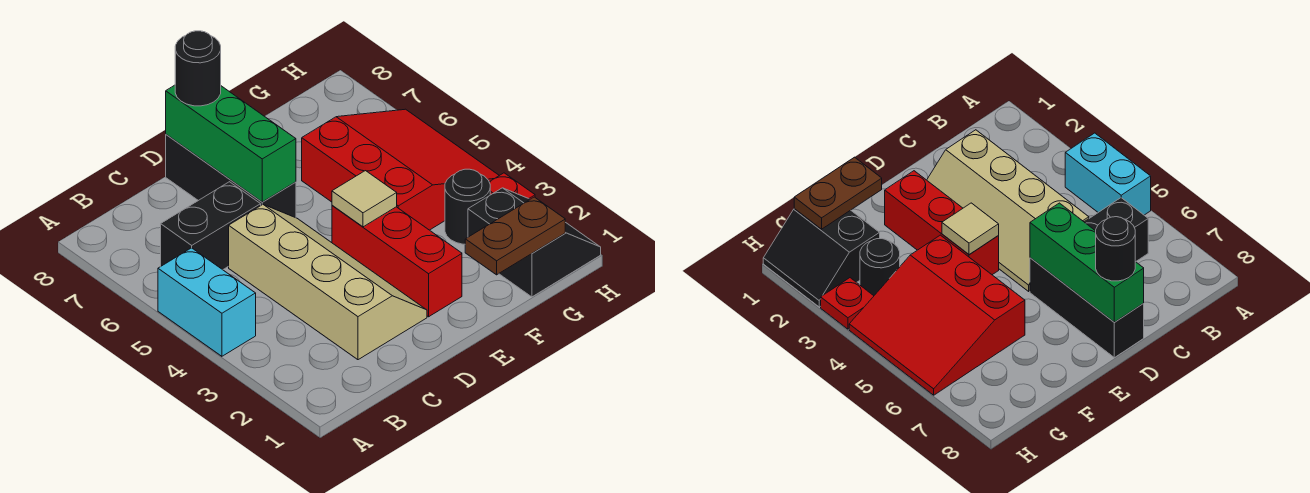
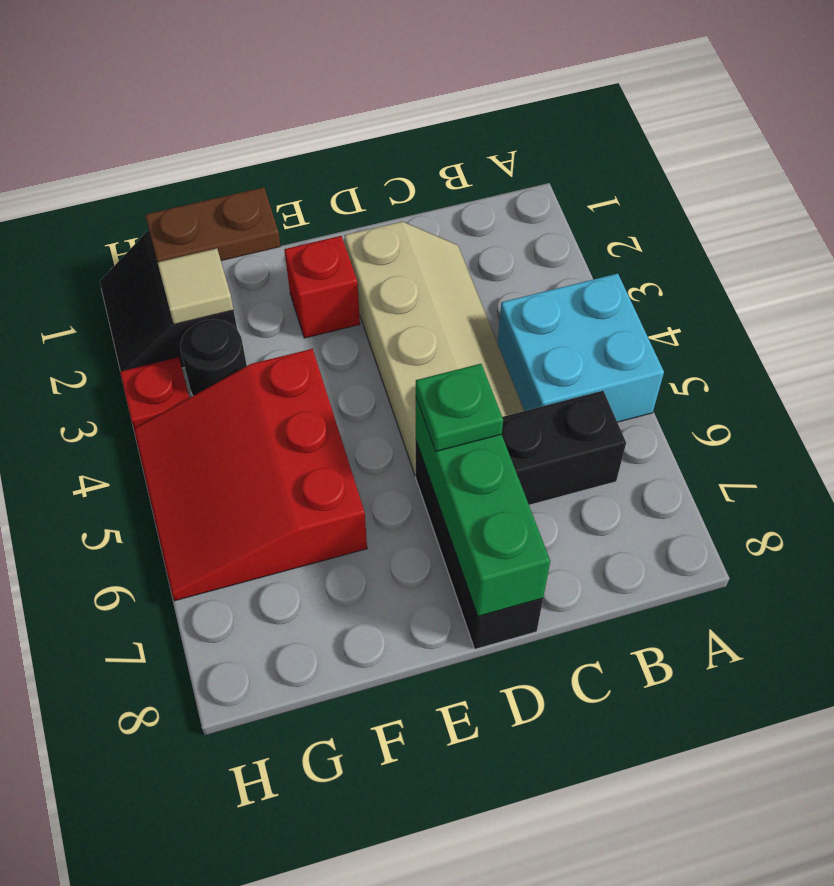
cyan 1x2 brick [158,248,256,356] -> cyan 2x2 brick [498,274,664,422]
tan 2x4 slope [229,204,427,360] -> tan 2x4 slope turned to [344,221,524,475]
none -> green 1x1 plate [416,364,503,451]
black 1x1 round brick [175,31,221,106] -> none
red 1x3 brick [332,205,462,317] -> red 1x1 brick [284,236,360,338]
tan 1x1 tile [332,171,397,227] -> tan 1x1 tile moved to [158,248,233,324]

